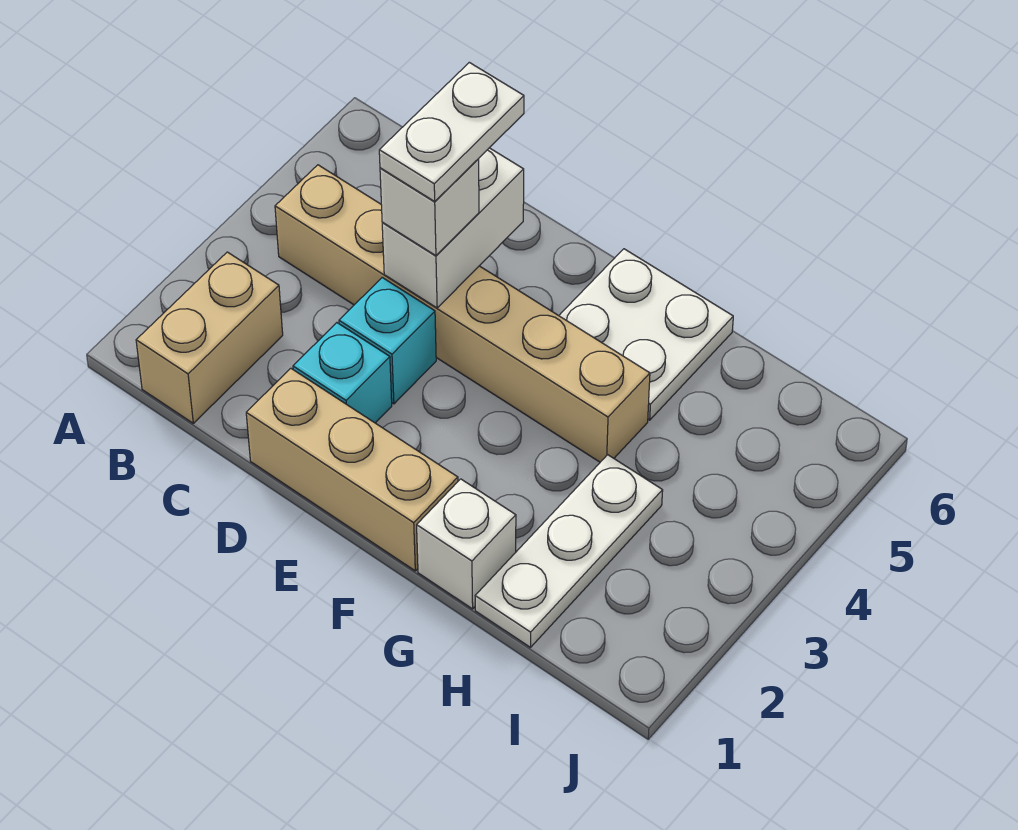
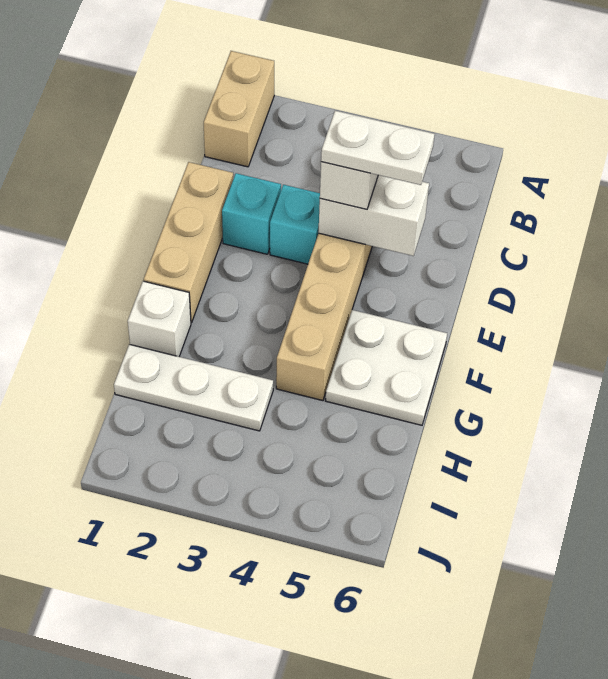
tan 1x2 brick [136,252,283,423] -> tan 1x2 brick turned to [204,51,274,167]

